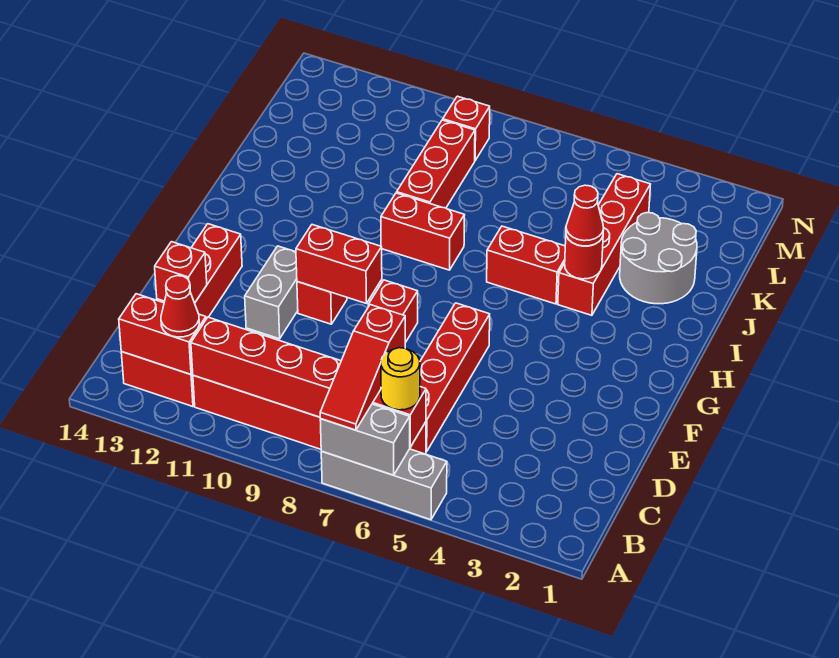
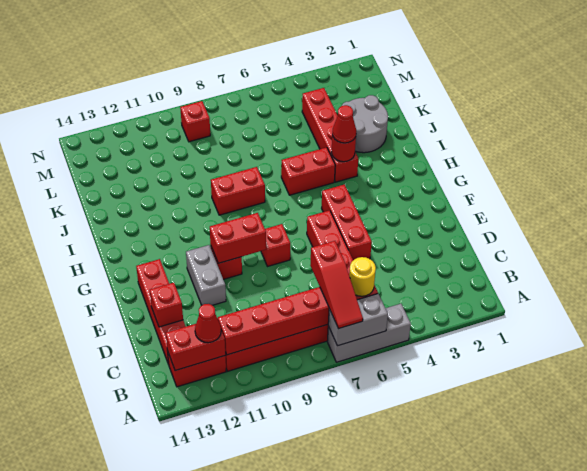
red 1x3 brick [397,120,475,208] -> red 1x3 brick moved to [322,184,372,260]

